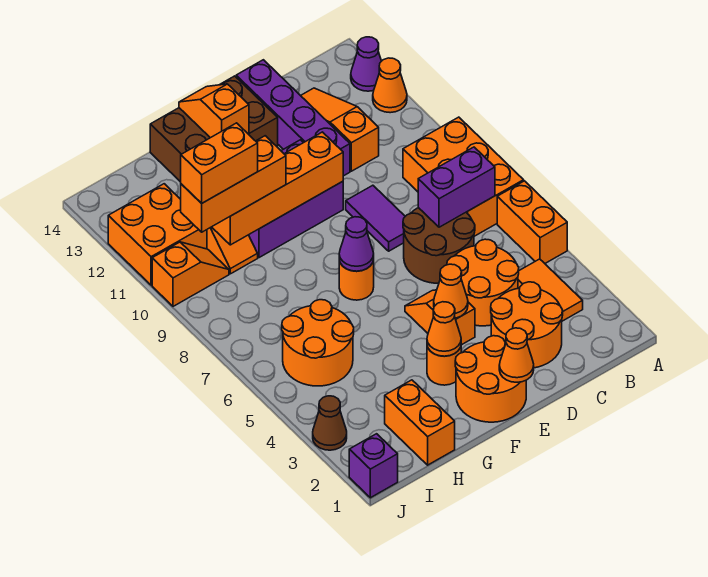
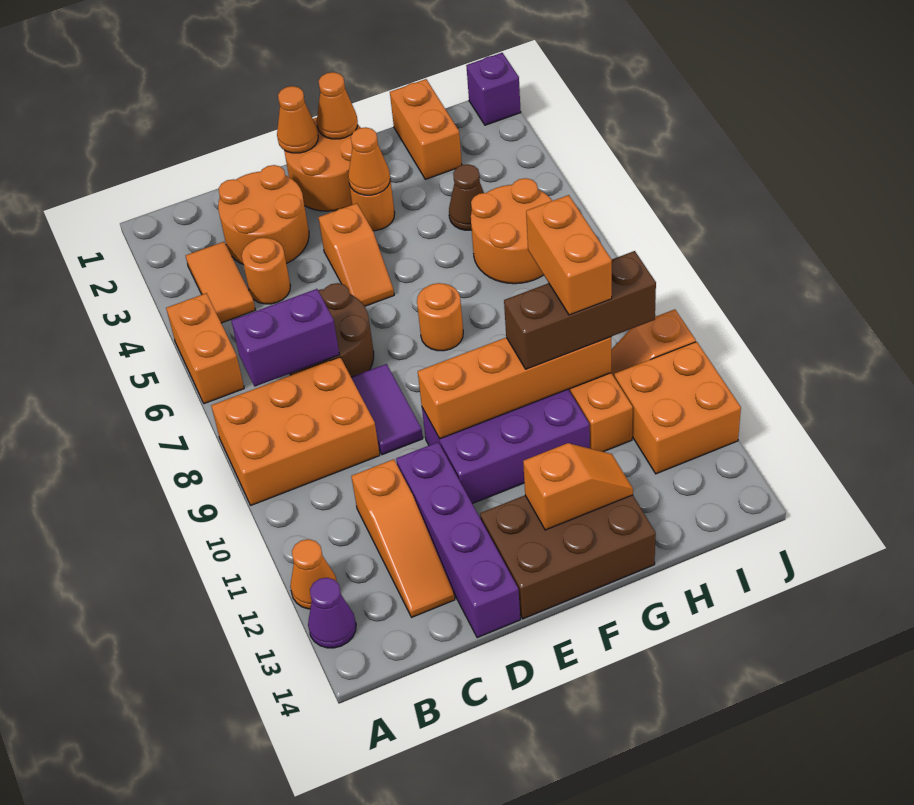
orange 2x3 brick [403,117,524,236] -> orange 2x3 brick turned to [211,357,380,505]
orange 2x2 round brick [447,239,519,326] -> orange 1x1 round brick [242,238,290,304]
orange 1x1 cone [434,264,468,318] -> orange 1x1 cone moved to [317,72,358,139]
purple 1x1 cone [339,217,374,271] -> none
orange 1x2 slope [179,84,249,138] -> orange 1x2 slope turned to [523,443,633,530]
orange 1x3 brick [181,136,286,232] -> brown 1x3 brick [504,251,656,369]
orange 1x2 brick [181,123,258,203] -> orange 1x2 brick turned to [526,195,612,315]
brown 1x1 cone [313,396,347,450] -> brown 1x1 cone moved to [449,164,484,230]

